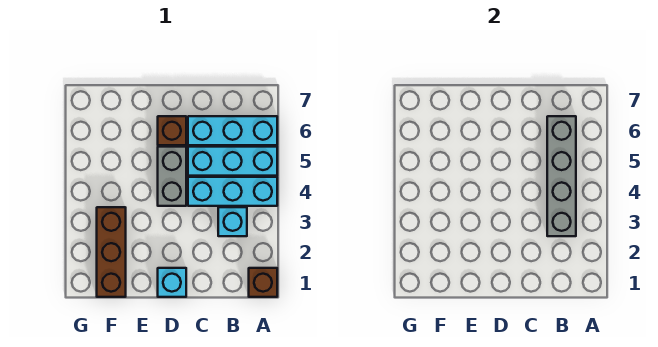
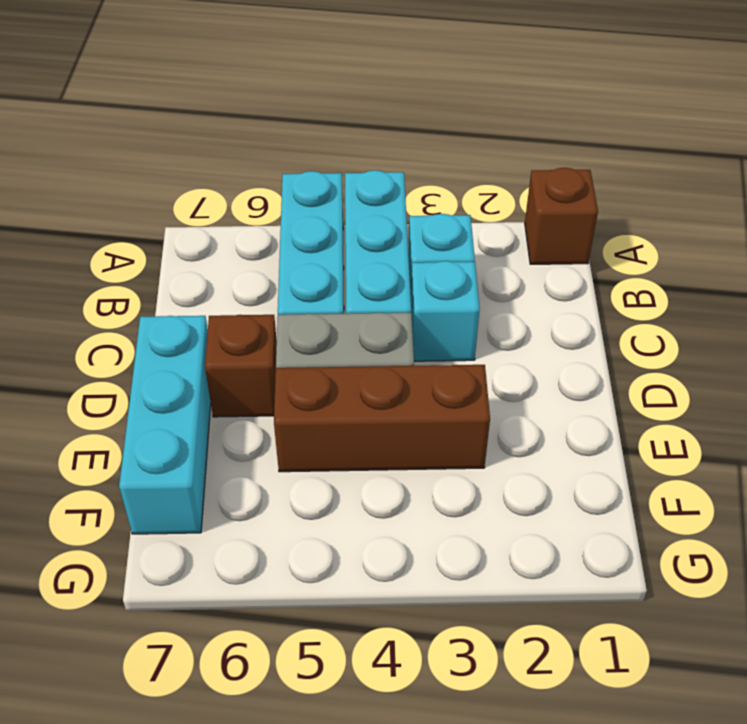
cyan 1x3 brick [188,116,277,145] -> cyan 1x3 brick moved to [119,316,211,534]
grey 1x4 brick [547,116,576,236] -> none
cyan 1x1 brick [158,268,186,297] -> cyan 1x1 brick moved to [411,261,480,361]
brown 1x3 brick [97,207,126,297] -> brown 1x3 brick moved to [274,365,490,472]

